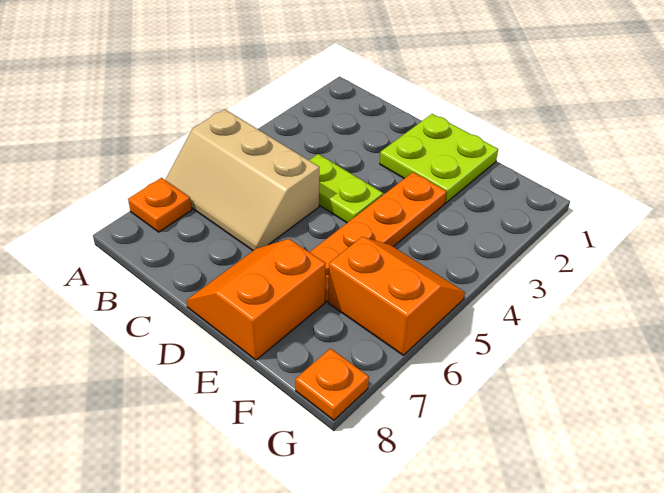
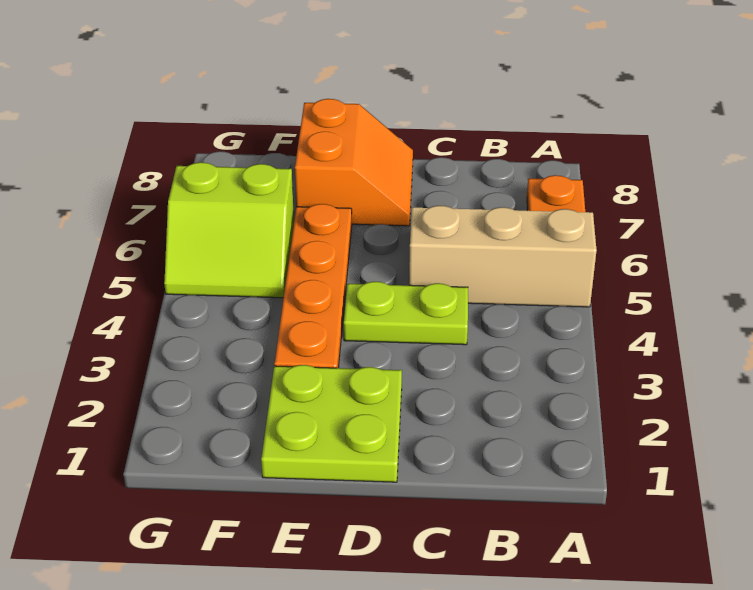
orange 2x2 slope [328,237,465,355] -> lime 2x2 slope [164,162,294,298]
orange 1x1 plate [296,349,369,420] -> none

